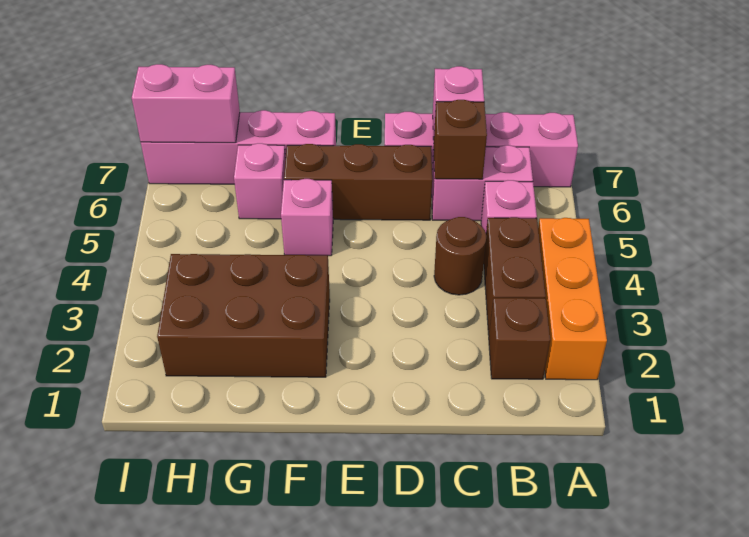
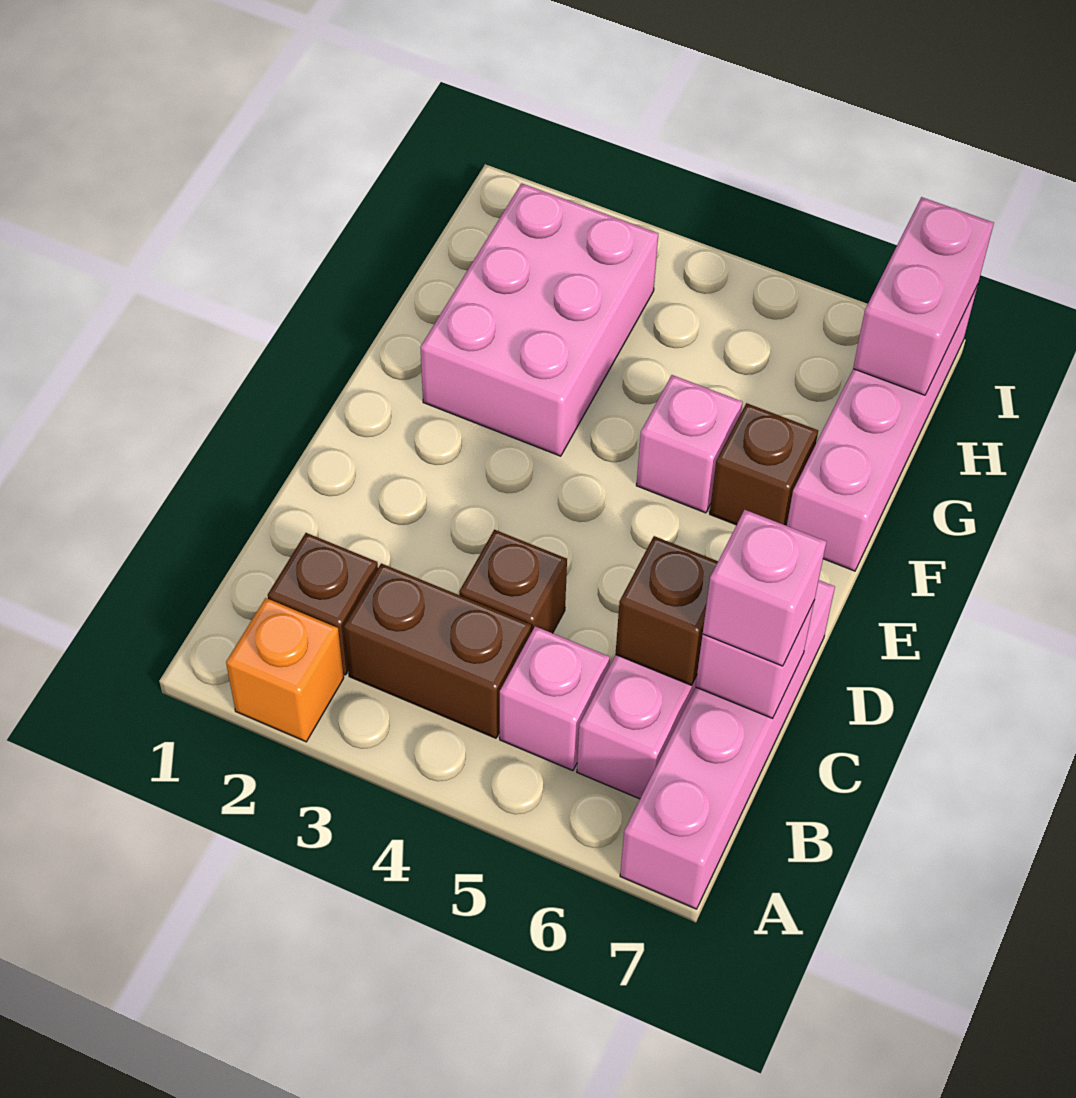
orange 1x3 brick [538,218,607,380] -> orange 1x1 brick [226,598,344,742]
brown 1x1 round brick [434,217,486,295] -> brown 1x1 brick [459,530,567,633]
brown 1x3 brick [284,144,432,220] -> brown 1x1 brick [710,403,818,526]
brown 2x3 brick [157,254,330,377] -> pink 2x3 brick [420,183,658,456]
pink 1x1 brick [234,143,286,219] -> pink 1x1 brick moved to [703,510,826,666]

